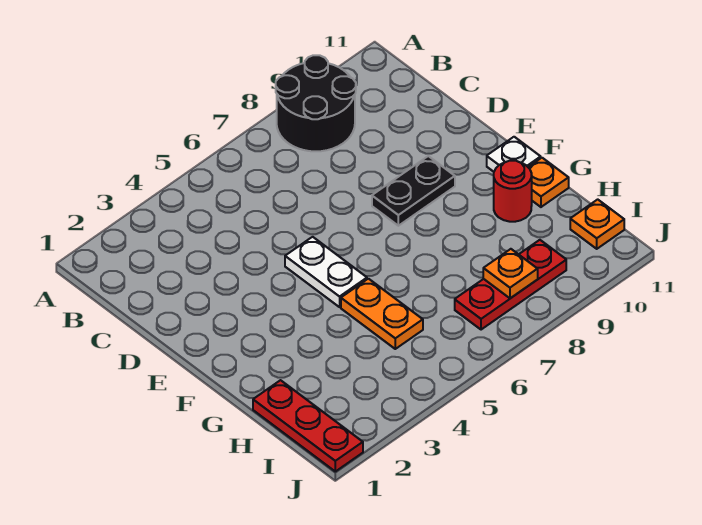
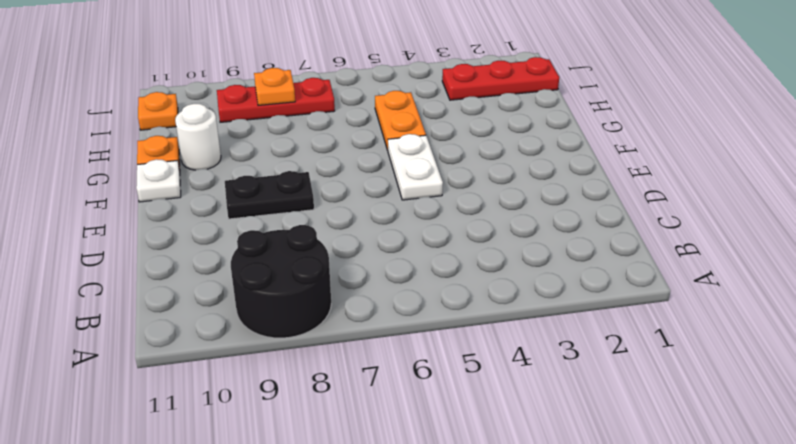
red 1x1 round brick [494,161,532,222] -> white 1x1 round brick [175,104,221,170]
red 1x3 plate [253,380,363,471] -> red 1x3 plate turned to [442,57,559,100]

